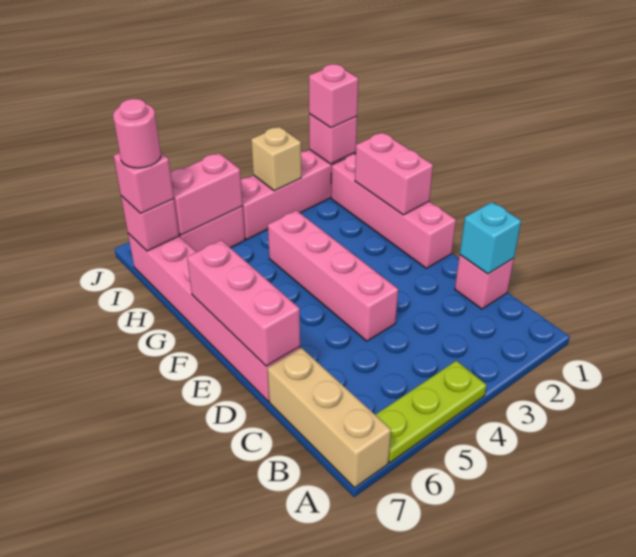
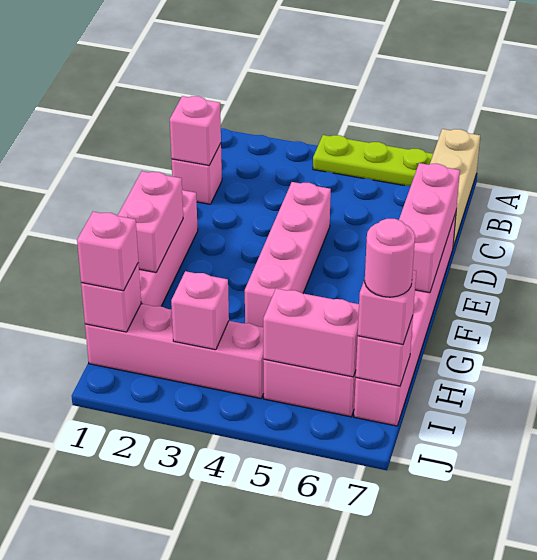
cyan 1x1 brick [460,202,521,274] -> pink 1x1 brick [170,96,221,165]
tan 1x1 brick [251,127,301,191] -> pink 1x1 brick [171,271,229,350]

